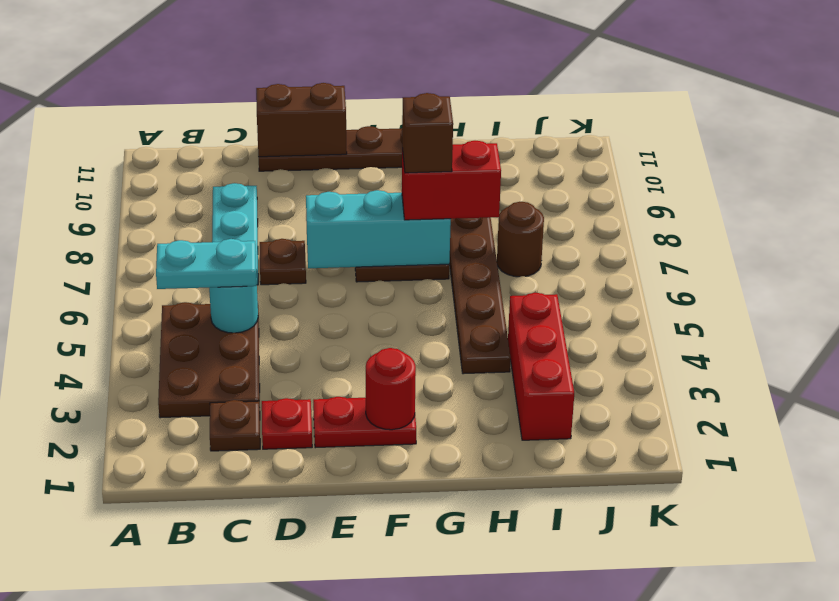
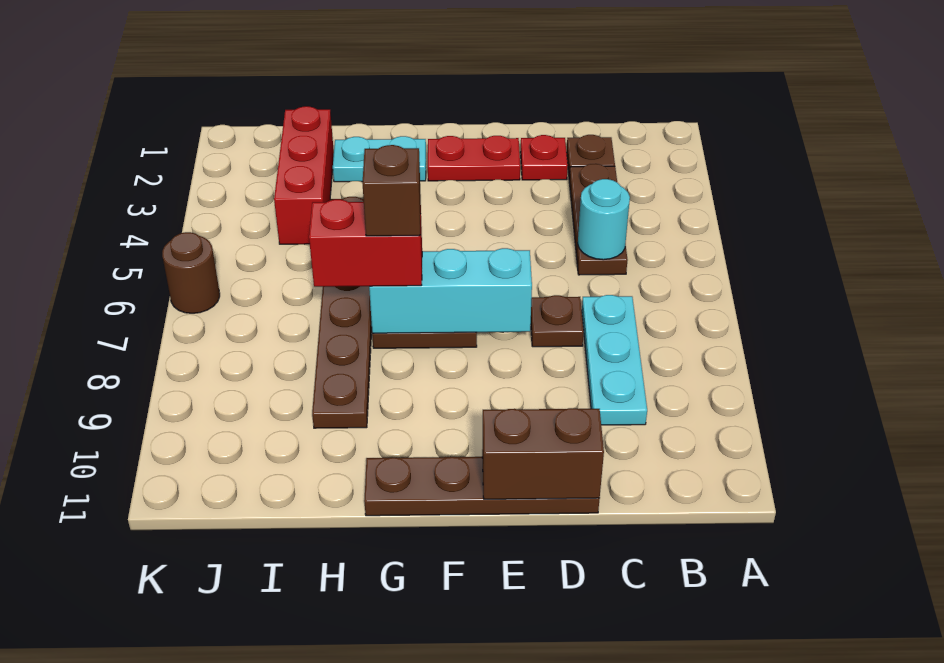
brown 2x3 plate [158,302,260,418] -> brown 1x3 plate [569,164,628,275]
cyan 1x2 plate [156,239,256,289] -> cyan 1x2 plate moved to [333,136,426,182]
red 1x1 round brick [366,348,416,430] -> none
brown 1x1 round brick [497,202,544,277] -> brown 1x1 round brick moved to [162,232,220,313]

